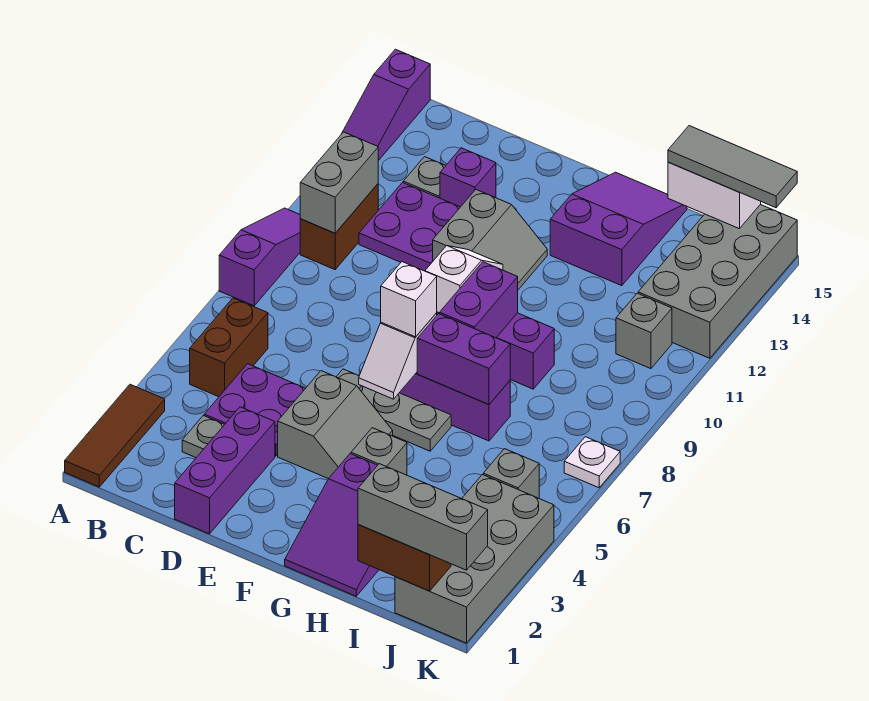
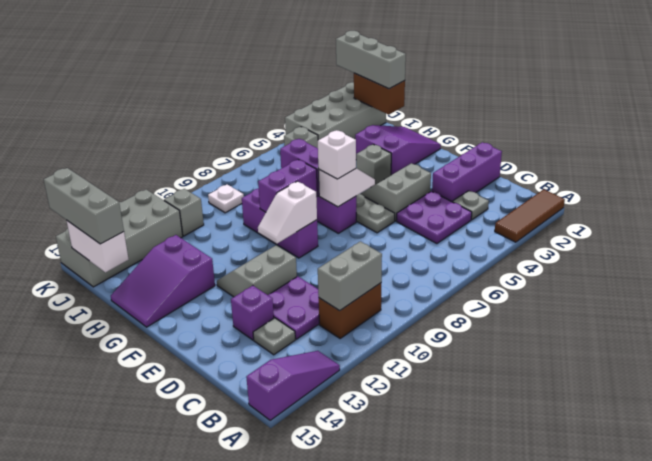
purple 1x3 slope [219,208,300,306] -> none
brown 1x2 brick [190,298,268,397] -> none
grey 1x3 tile [668,126,797,208] -> grey 1x3 brick [44,168,124,244]
white 1x1 plate [564,437,620,488] -> white 1x1 plate moved to [208,185,244,213]

